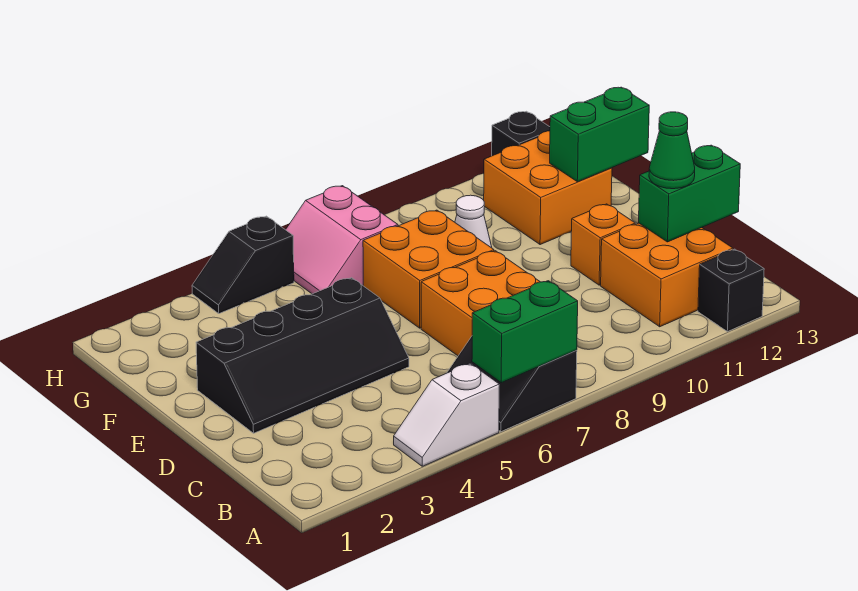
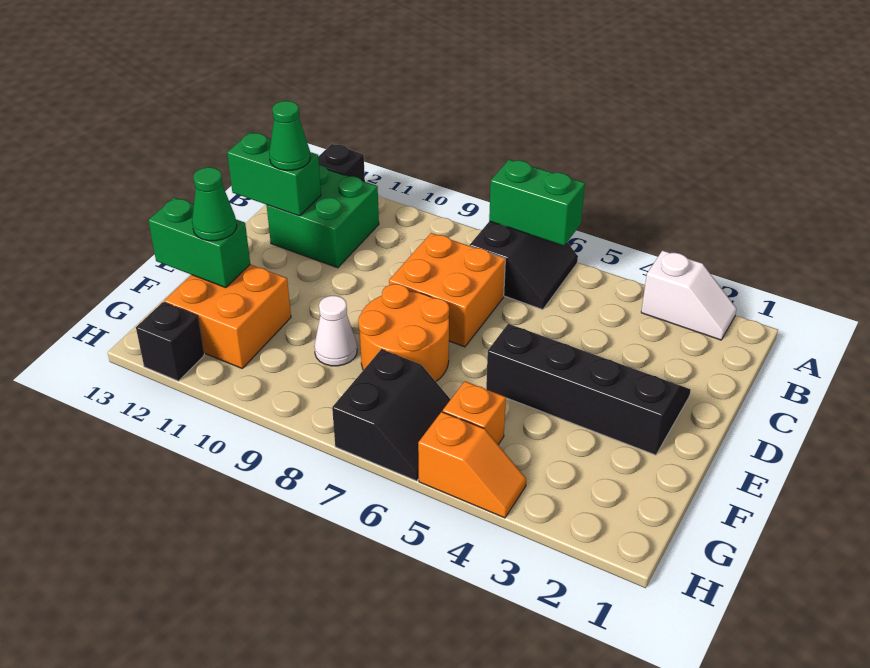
white 1x2 slope [394,363,499,466] -> white 1x2 slope moved to [641,251,737,340]
orange 2x2 brick [601,223,733,327] -> green 2x2 brick [267,165,379,268]
orange 1x1 brick [571,204,635,285] -> orange 1x1 brick moved to [443,381,506,444]
orange 2x2 brick [363,210,494,328] -> orange 2x2 round brick [358,284,449,381]
none -> green 1x1 cone [192,167,237,241]
pink 2x2 slope [286,186,398,294] -> black 2x2 slope [332,349,451,481]
black 1x2 slope [192,216,294,314] -> orange 1x2 slope [418,412,526,518]

